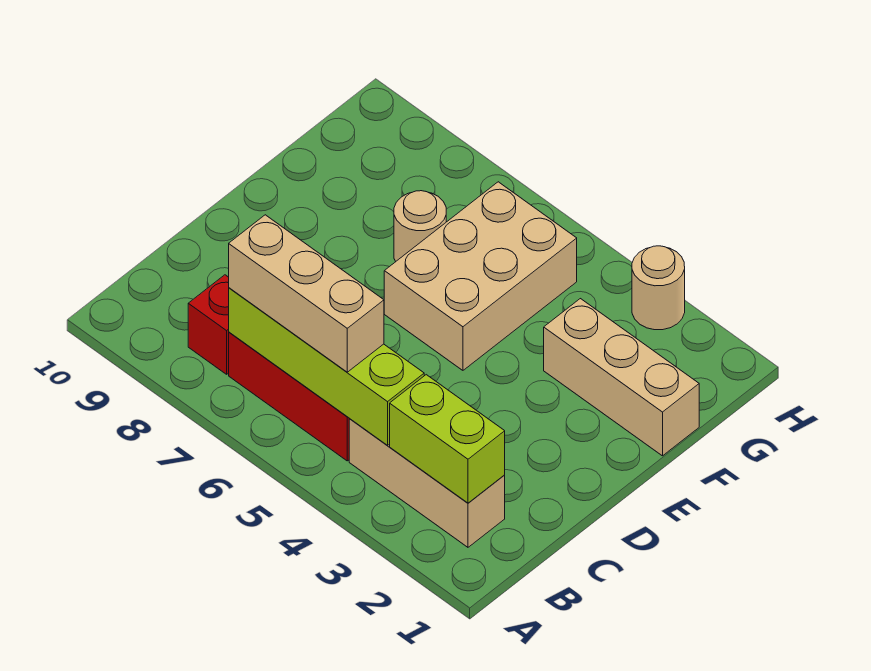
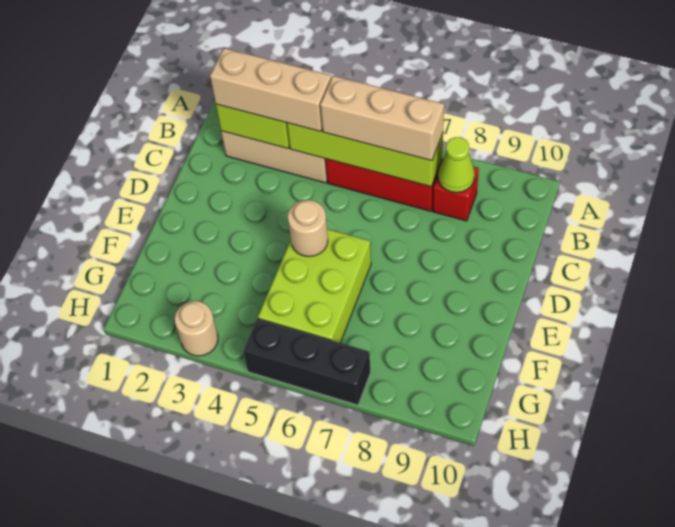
none -> lime 1x1 cone [438,137,475,193]
tan 2x3 brick [384,182,577,370] -> lime 2x3 brick [258,229,371,343]
tan 1x3 brick [544,299,699,456] -> tan 1x3 brick moved to [210,48,331,132]
tan 1x1 round brick [394,191,446,261] -> tan 1x1 round brick moved to [288,200,328,257]
none -> black 1x3 brick [243,318,371,405]

